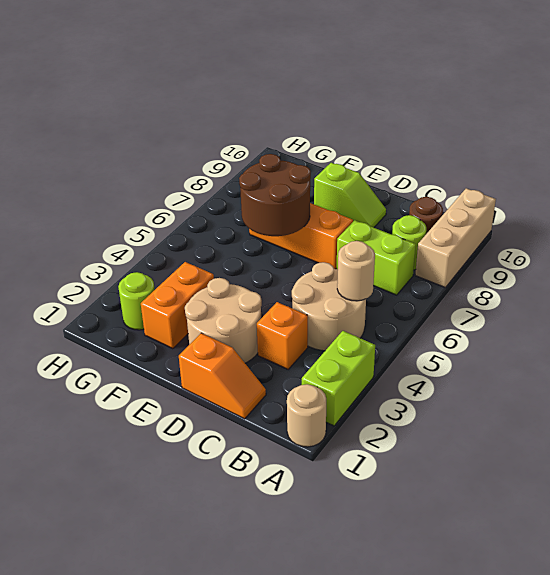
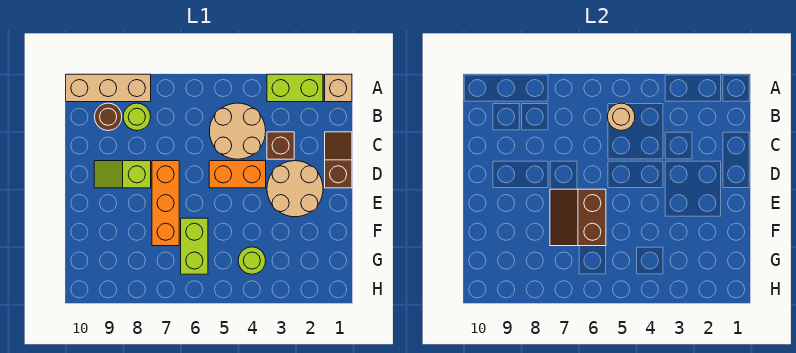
tan 1x1 round brick [287,384,326,447] -> tan 1x1 brick [325,74,352,102]
lime 1x2 brick [337,220,416,295] -> lime 1x2 brick moved to [181,218,208,274]
orange 1x2 slope [179,333,266,419] -> brown 1x2 slope [325,132,352,188]
orange 1x1 brick [257,302,308,369] -> brown 1x1 brick [267,132,294,159]
lime 1x2 slope [314,163,386,228] -> lime 1x2 slope turned to [94,161,151,188]
brown 2x2 round brick [239,154,311,236] -> brown 2x2 slope [550,189,606,246]
orange 1x2 brick [141,262,214,349] -> orange 1x2 brick moved to [209,161,266,188]
lime 1x1 round brick [118,272,155,330] -> lime 1x1 round brick moved to [238,247,266,274]

